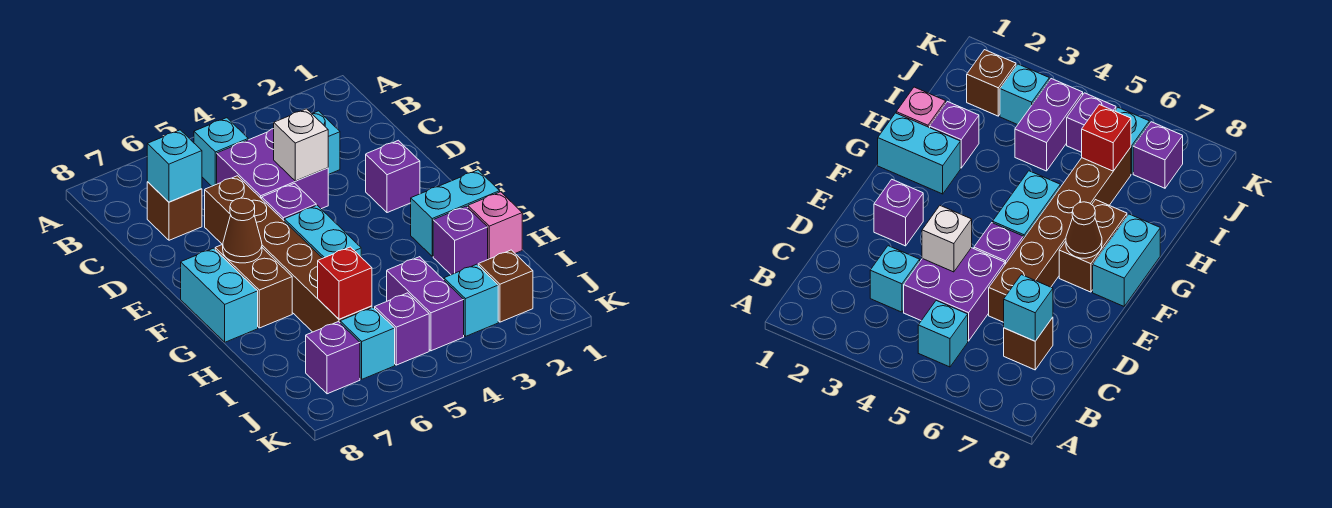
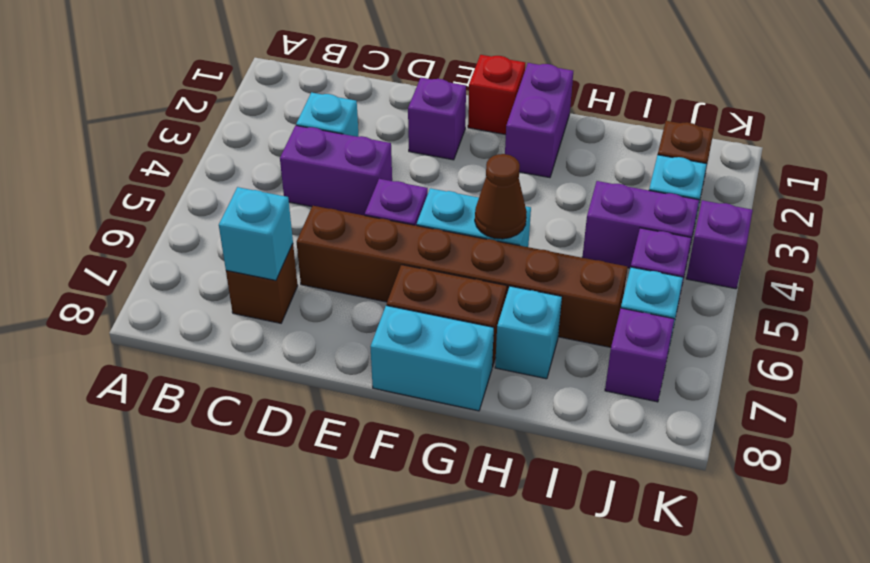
cyan 1x1 brick [194,118,248,186] -> cyan 1x1 brick moved to [495,286,562,379]
purple 2x2 brick [217,129,328,209] -> purple 1x2 brick [280,126,392,216]
white 1x1 brick [274,109,328,181] -> none
brown 1x1 cone [223,198,262,263] -> brown 1x1 cone moved to [475,154,527,239]
cyan 1x2 brick [411,170,500,256] -> purple 1x2 brick [505,63,573,178]
pink 1x1 brick [468,192,522,259] -> none
purple 1x1 brick [433,206,488,275] -> purple 1x1 brick moved to [686,200,753,289]
red 1x1 brick [318,247,372,319] -> red 1x1 brick moved to [468,55,525,135]

